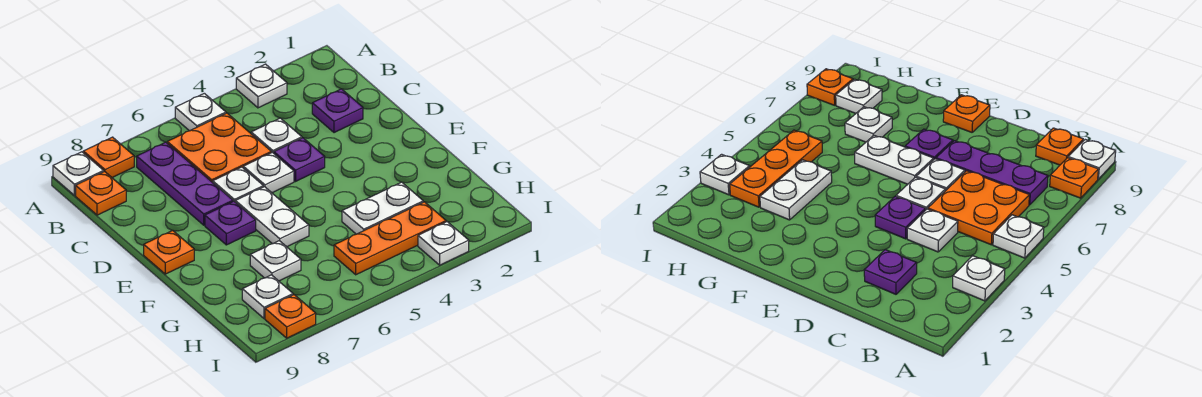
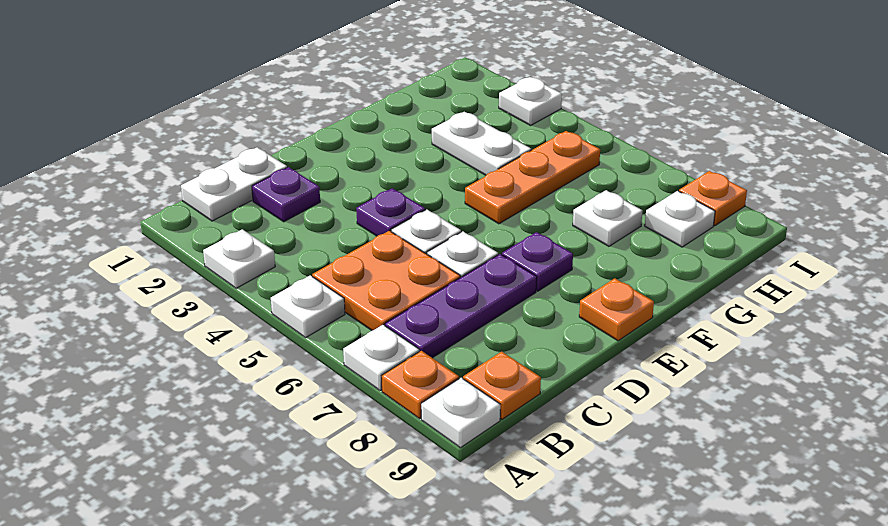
white 1x1 plate [251,118,302,153] -> white 1x1 plate moved to [343,325,419,391]
white 1x2 plate [235,187,309,247] -> white 1x2 plate moved to [181,147,287,221]
orange 1x3 plate [334,202,446,275] -> orange 1x3 plate turned to [465,131,600,224]

